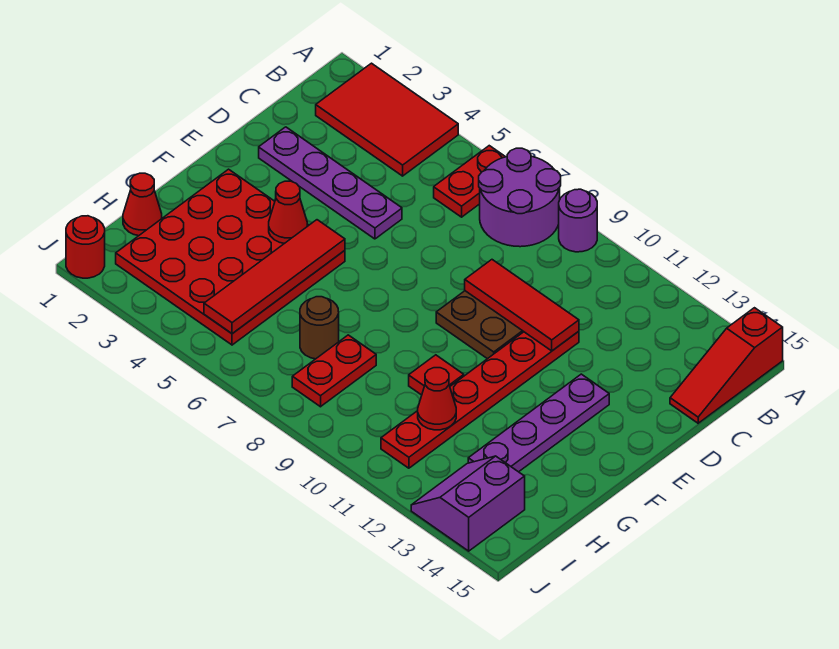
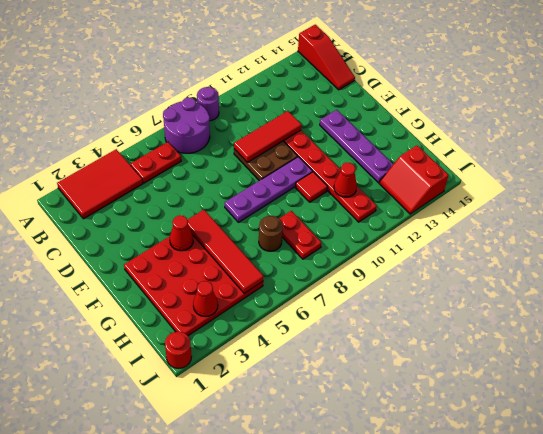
red 1x2 plate [434,146,505,217] -> red 1x2 plate turned to [130,142,181,183]
purple 1x4 plate [259,127,402,239] -> purple 1x4 plate moved to [225,157,312,222]
red 1x1 cone [123,173,162,236] -> red 1x1 cone moved to [193,281,218,317]
purple 2x2 slope [411,456,525,551] -> red 2x2 slope [379,145,449,214]

